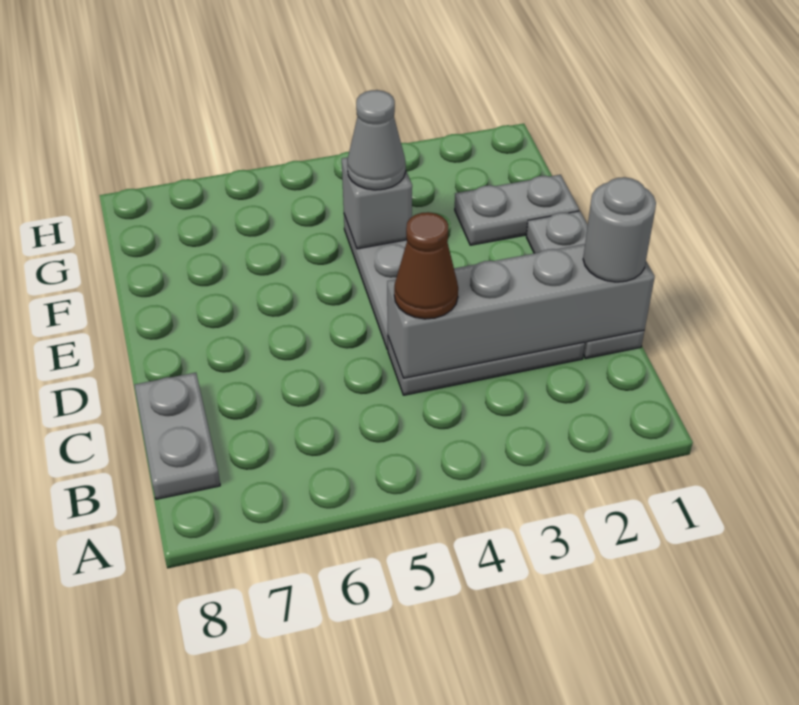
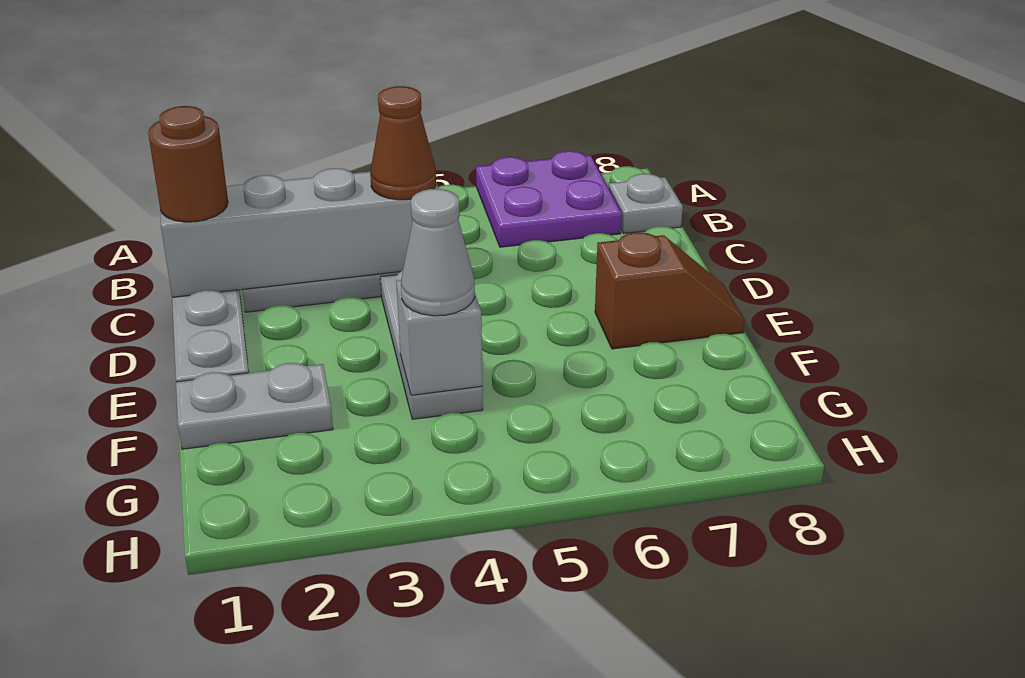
none -> purple 2x2 plate [476,151,622,247]
grey 1x2 plate [135,373,220,499] -> grey 1x1 plate [609,174,683,233]
grey 1x1 round brick [583,177,656,282] -> brown 1x1 round brick [148,106,228,222]
none -> brown 1x2 slope [595,232,745,349]

